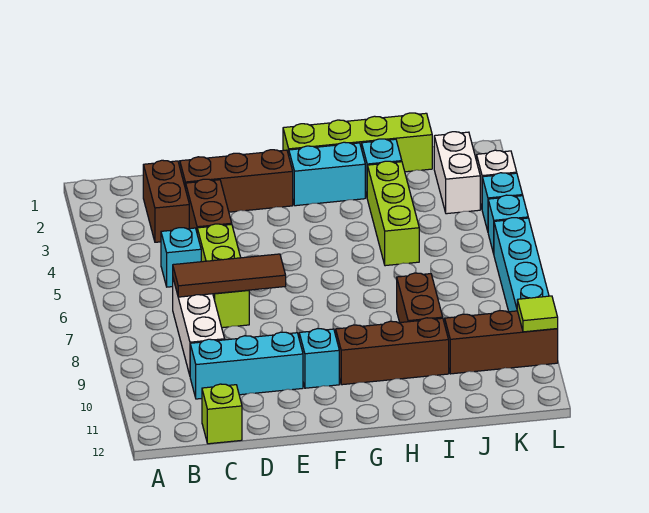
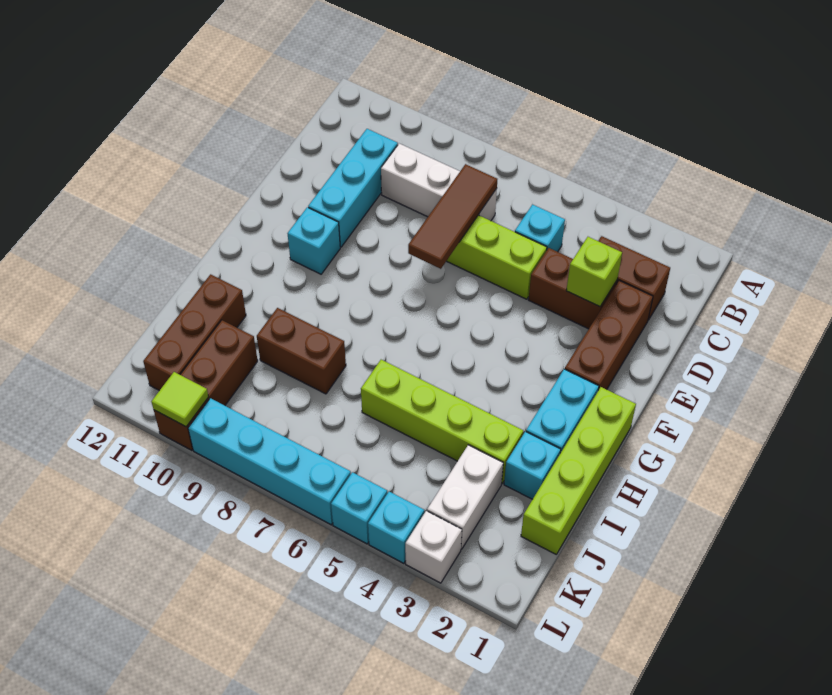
lime 1x1 brick [202,384,242,444] -> lime 1x1 brick moved to [566,237,622,307]
brown 1x3 brick [336,318,449,385] -> brown 1x3 brick moved to [143,274,246,391]
lime 1x3 brick [367,161,419,266] -> lime 1x4 brick [361,360,523,483]
white 1x2 brick [434,132,480,214] -> white 1x2 brick turned to [427,445,503,549]

